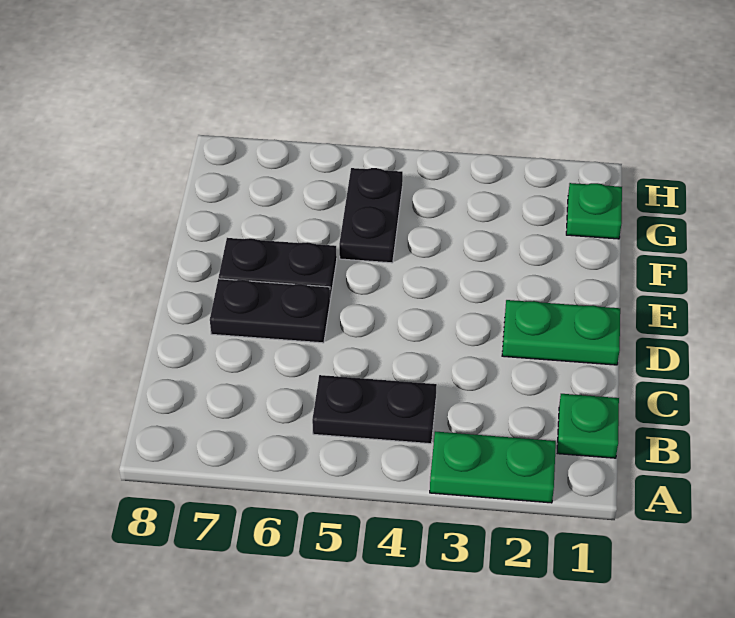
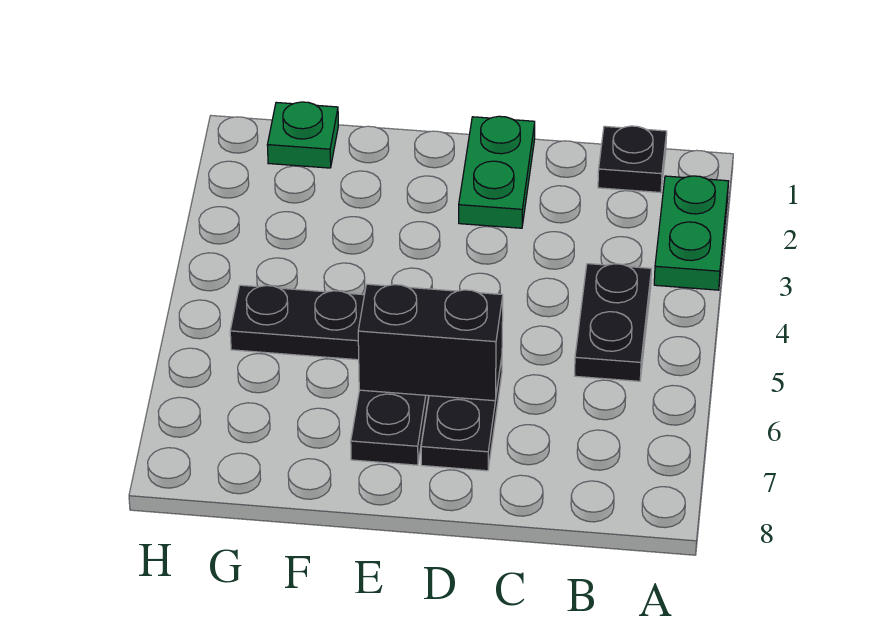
green 1x1 plate [557,394,619,458] -> black 1x1 plate [598,126,667,193]
none -> black 1x2 brick [358,284,503,401]

